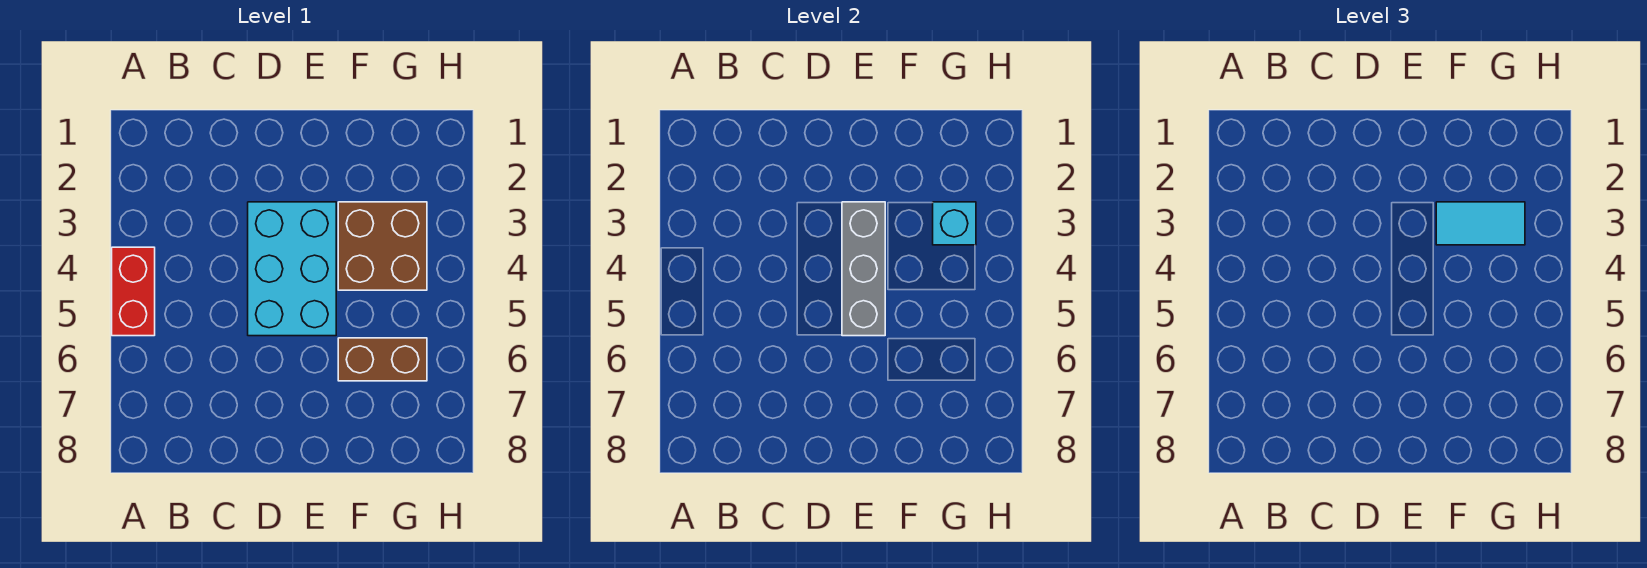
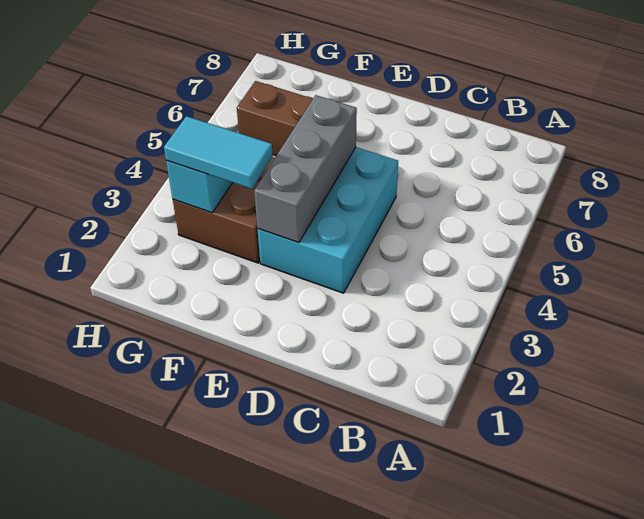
red 1x2 brick [112,247,155,336] -> none

